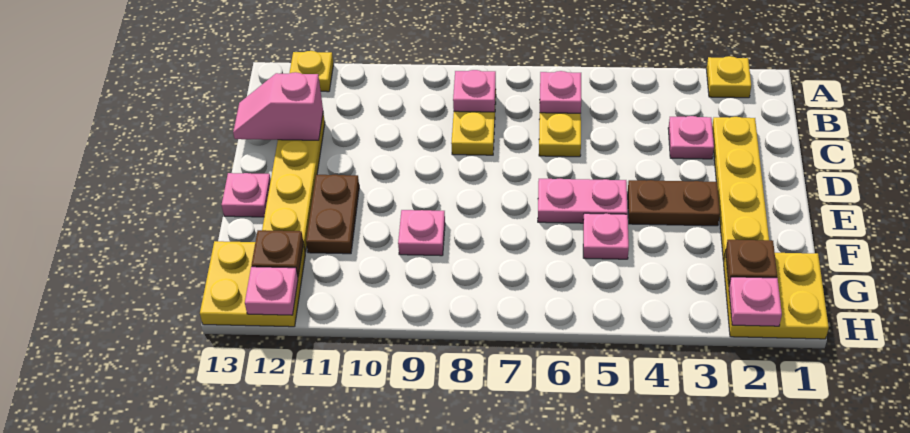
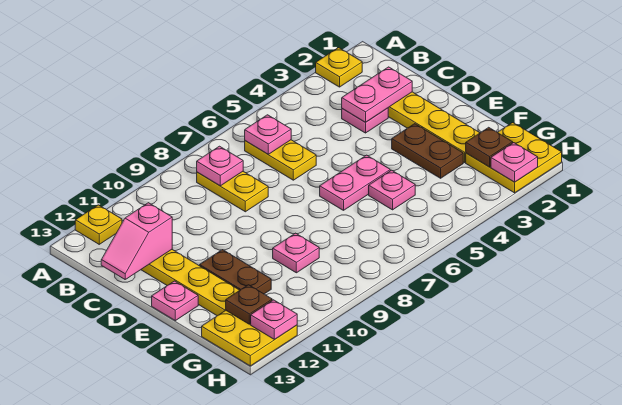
none -> pink 1x2 plate [342,67,412,122]
brown 1x2 plate [628,180,720,226] -> brown 1x2 plate turned to [392,124,463,178]

